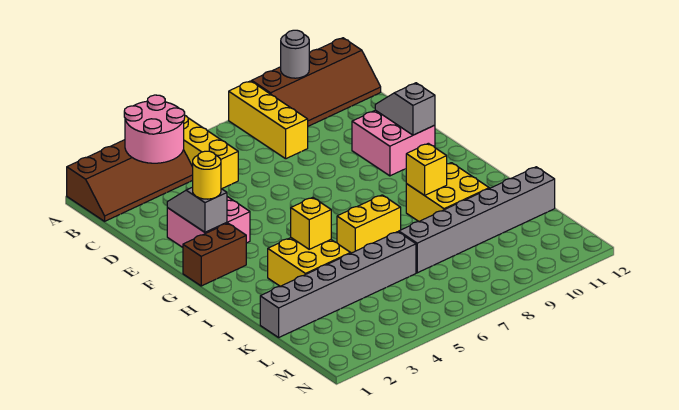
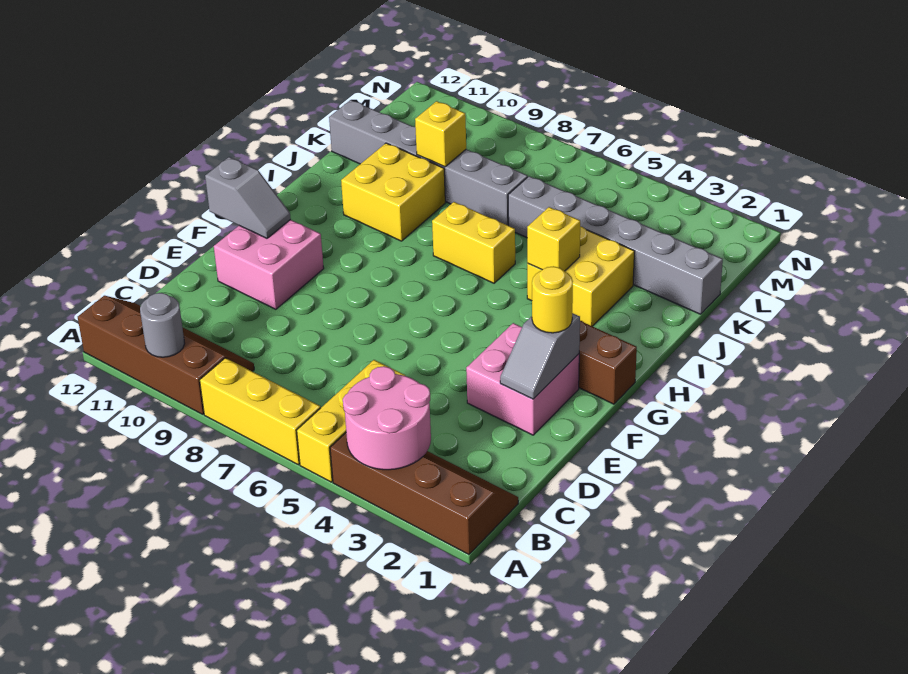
yellow 1x3 brick [229,81,308,159] -> yellow 1x3 brick turned to [200,358,321,465]
grey 1x2 slope [375,83,435,135] -> grey 1x2 slope turned to [205,157,291,238]
yellow 1x1 brick [406,143,447,195] -> yellow 1x1 brick moved to [415,101,466,167]

